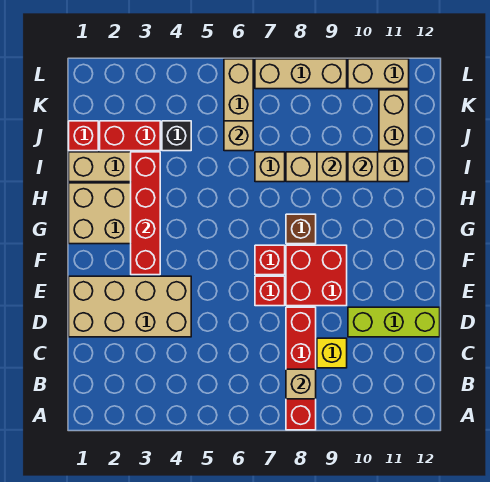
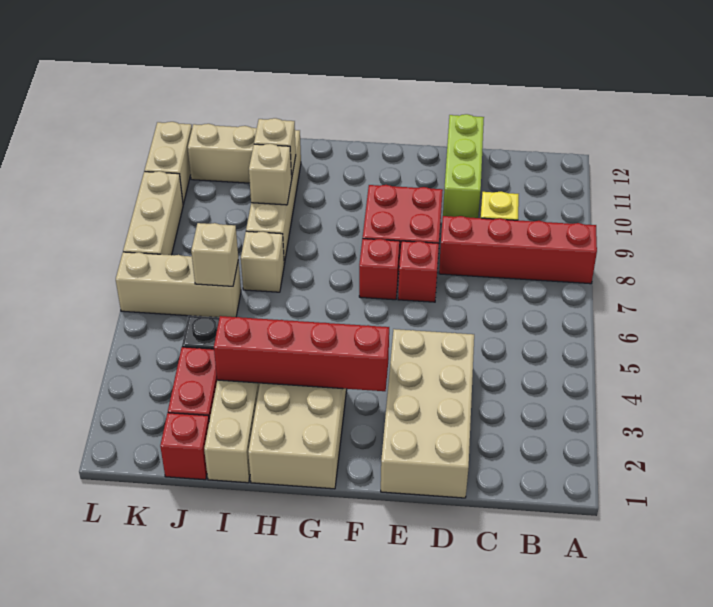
tan 1x1 brick [286,369,316,399] -> none
brown 1x1 brick [286,214,316,244] -> none

